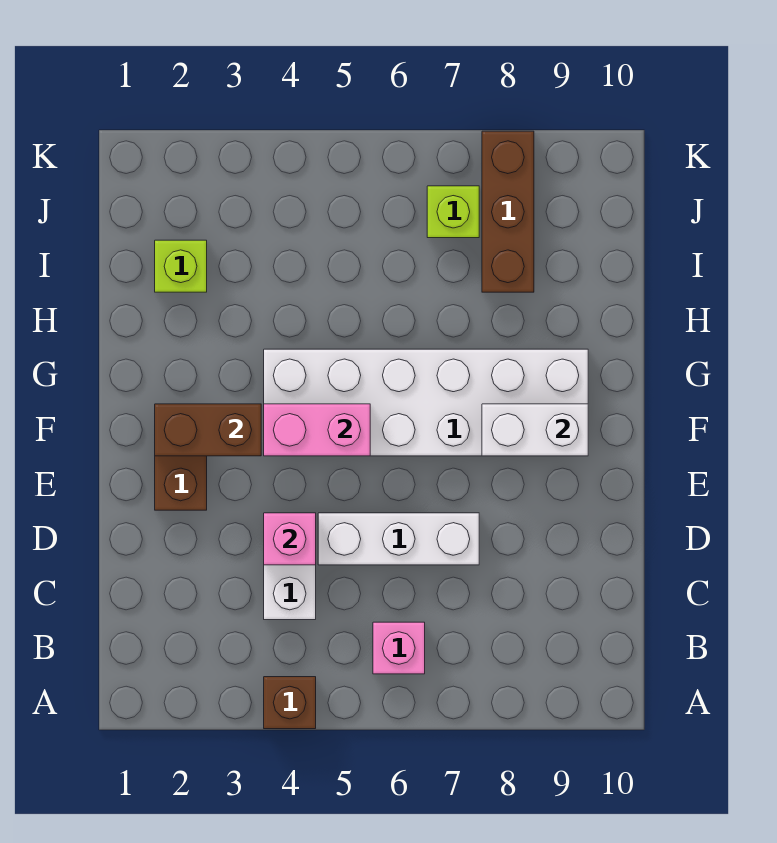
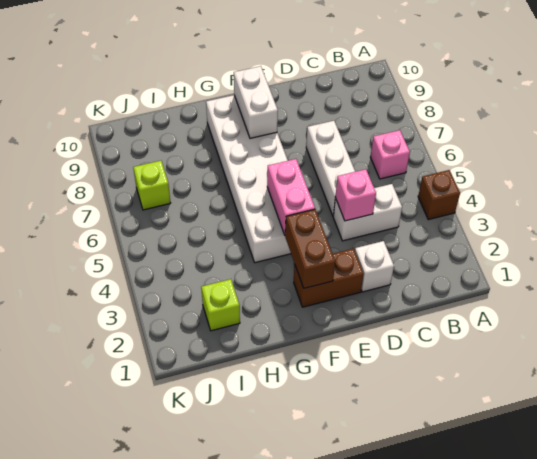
none -> white 1x1 brick [355,241,394,292]
brown 1x3 brick [482,131,534,292] -> none

